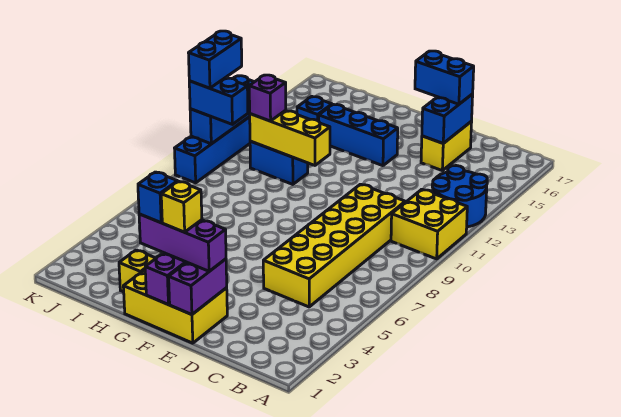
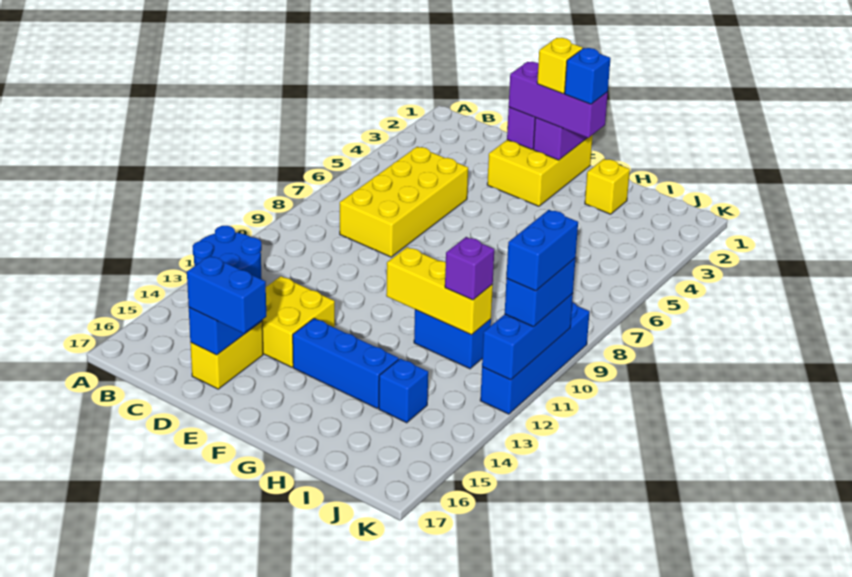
yellow 2x2 brick [391,189,467,259] -> yellow 2x2 brick moved to [262,276,335,367]
yellow 2x6 brick [263,184,405,307] -> yellow 2x4 brick [340,147,468,257]
yellow 2x3 brick [123,270,227,343] -> yellow 2x3 brick turned to [487,135,593,206]
blue 1x2 brick [189,78,248,124] -> blue 1x2 brick turned to [505,259,575,327]

